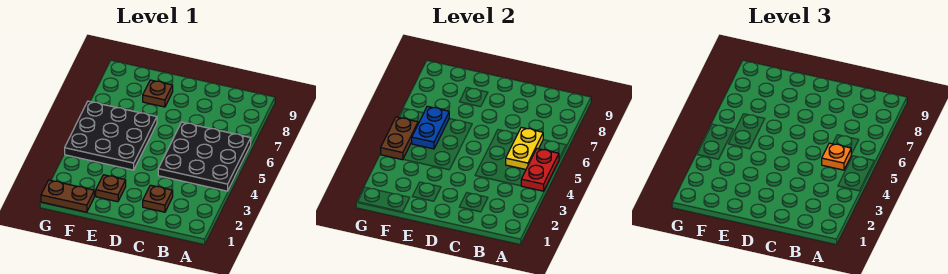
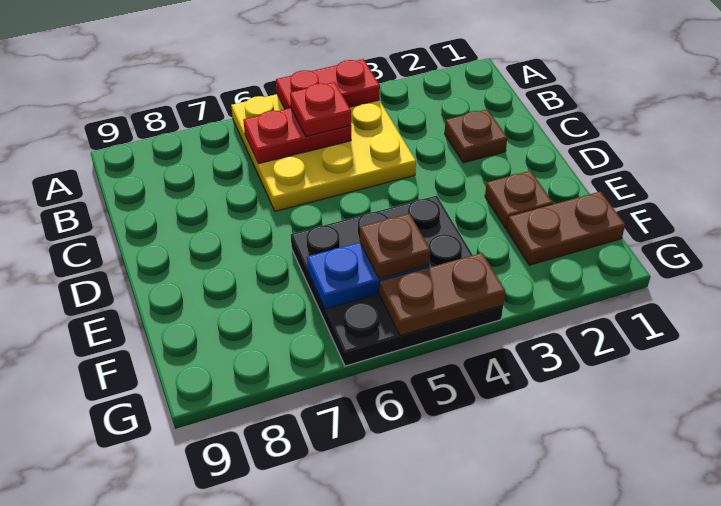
black 3x3 plate [158,122,251,191] -> yellow 3x3 plate [231,94,416,211]
yellow 1x2 plate [506,127,543,170] -> red 1x2 plate [243,108,351,164]
orange 1x1 plate [822,143,851,170] -> red 1x1 plate [290,82,351,136]
brown 1x1 plate [143,80,173,107] -> brown 1x1 plate moved to [360,214,430,279]
brown 1x2 plate [41,180,94,212] -> brown 1x2 plate turned to [507,191,625,265]

